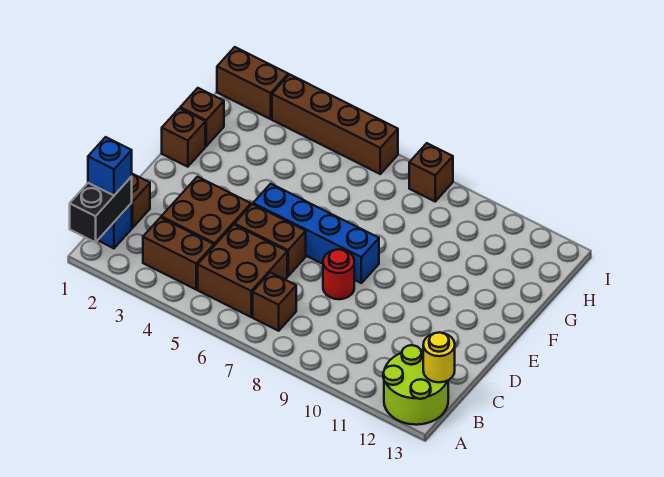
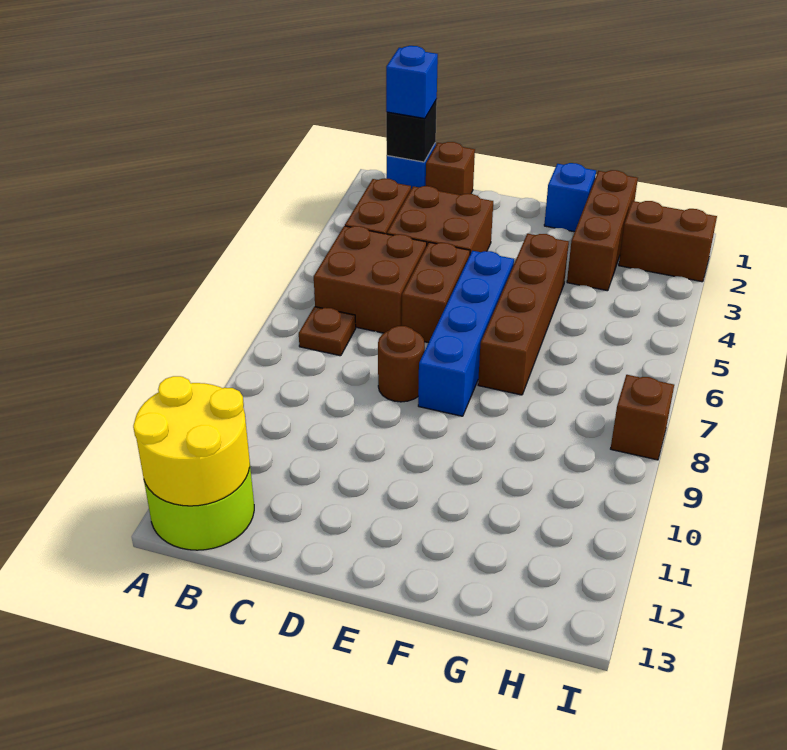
black 1x2 brick [70,177,132,242] -> black 1x1 brick [386,100,437,162]
brown 1x1 brick [253,272,296,331] -> brown 1x1 plate [299,307,356,356]
yellow 1x1 round brick [423,332,455,382] -> yellow 2x2 round brick [133,376,250,506]
red 1x1 round brick [323,249,354,299] -> brown 1x1 round brick [378,326,425,402]
brown 1x1 brick [162,108,205,167] -> blue 1x1 brick [544,163,596,232]
brown 1x1 brick [180,88,224,146] -> brown 1x3 brick [567,170,638,291]
brown 1x2 brick [217,47,288,119] -> brown 1x2 brick turned to [619,201,717,282]
brown 1x4 brick [272,74,398,174] -> brown 1x4 brick moved to [478,234,569,395]

